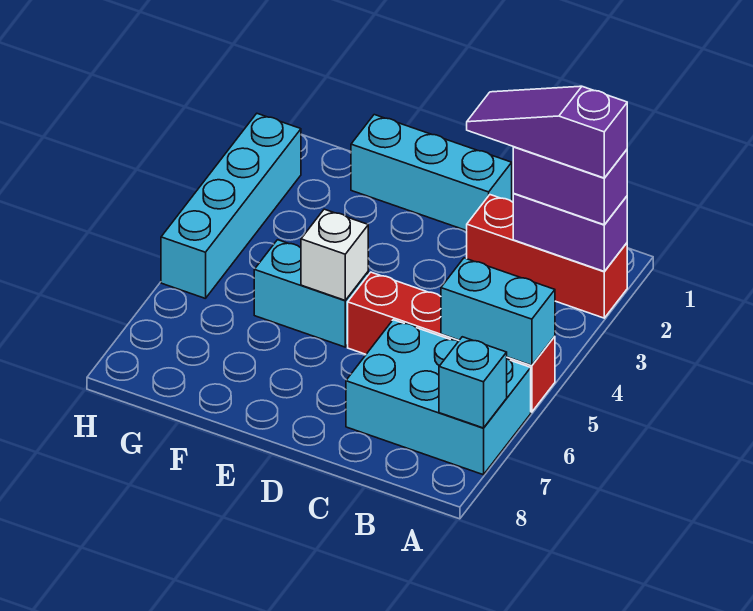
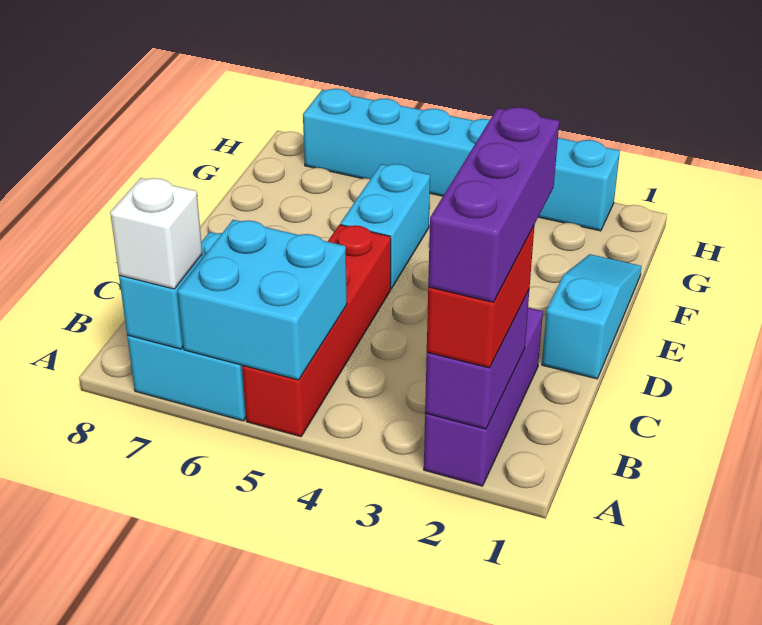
red 1x3 brick [467,195,627,318] -> purple 1x3 brick [424,308,543,486]
purple 1x2 brick [513,147,627,225] -> red 1x2 brick [427,226,534,368]
purple 1x3 slope [467,86,627,178] -> purple 1x3 brick [428,107,559,302]
cyan 1x2 brick [441,258,555,365] -> cyan 2x2 brick [178,220,347,380]
cyan 1x3 brick [351,115,512,231] -> cyan 1x3 slope [542,254,642,379]
white 1x1 brick [301,209,368,300] -> white 1x1 brick moved to [110,178,202,289]
cyan 1x4 brick [161,114,301,299] -> cyan 1x6 brick [303,89,620,231]

